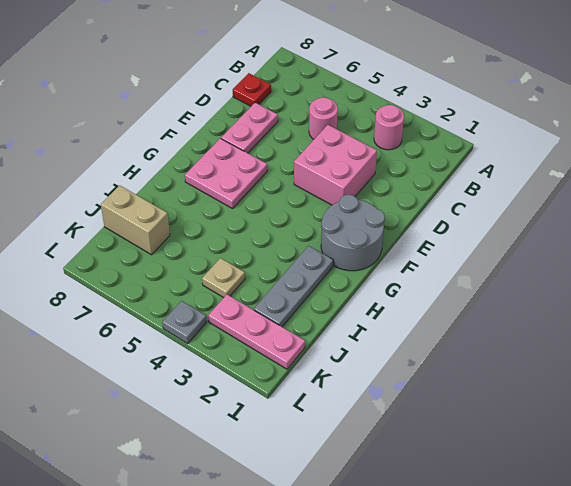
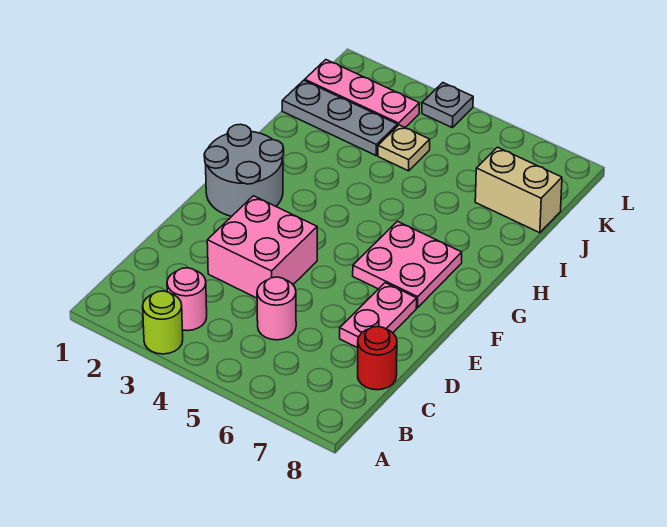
none -> lime 1x1 round brick [143,291,183,354]
red 1x1 plate [233,73,271,106] -> red 1x1 round brick [358,326,397,390]
grey 1x3 plate [254,246,333,327] -> grey 1x3 plate turned to [282,80,398,155]

